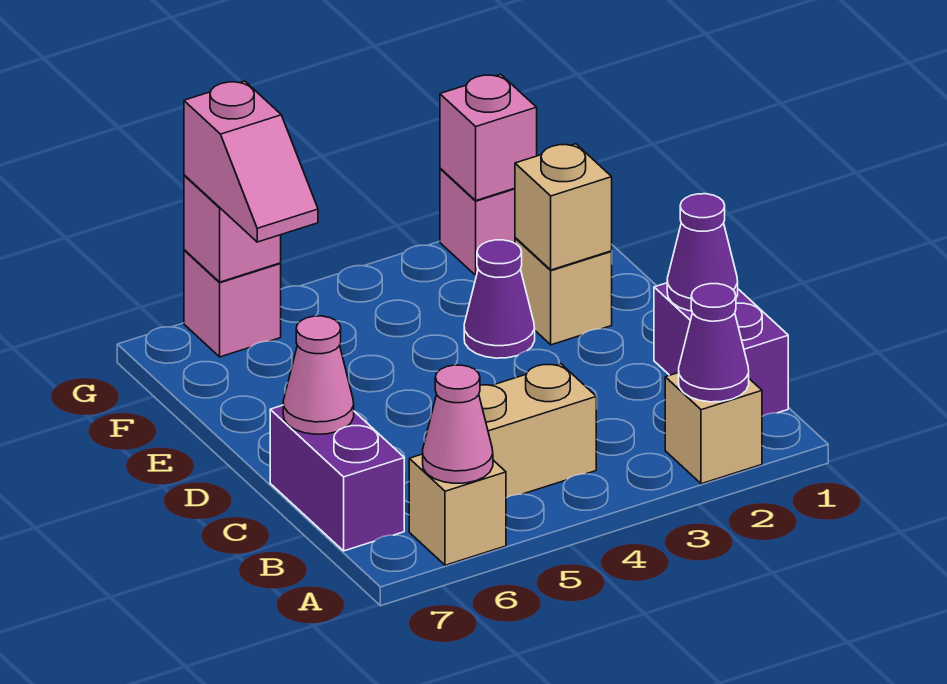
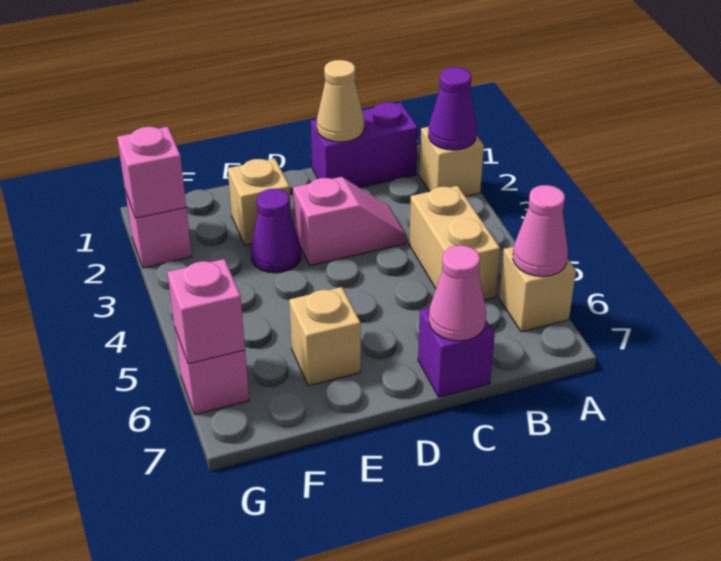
purple 1x2 brick [270,405,404,551] -> purple 1x1 brick [418,308,495,397]
purple 1x1 cone [667,194,738,311] -> tan 1x1 cone [317,60,364,142]
tan 1x1 brick [515,144,612,270] -> tan 1x1 brick moved to [289,287,361,386]
pink 1x2 slope [184,81,318,242] -> pink 1x2 slope moved to [293,177,406,266]

